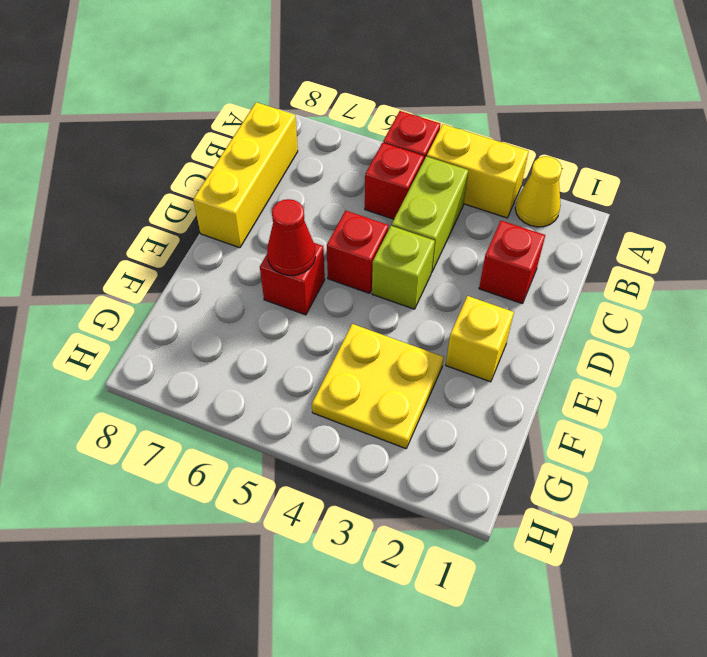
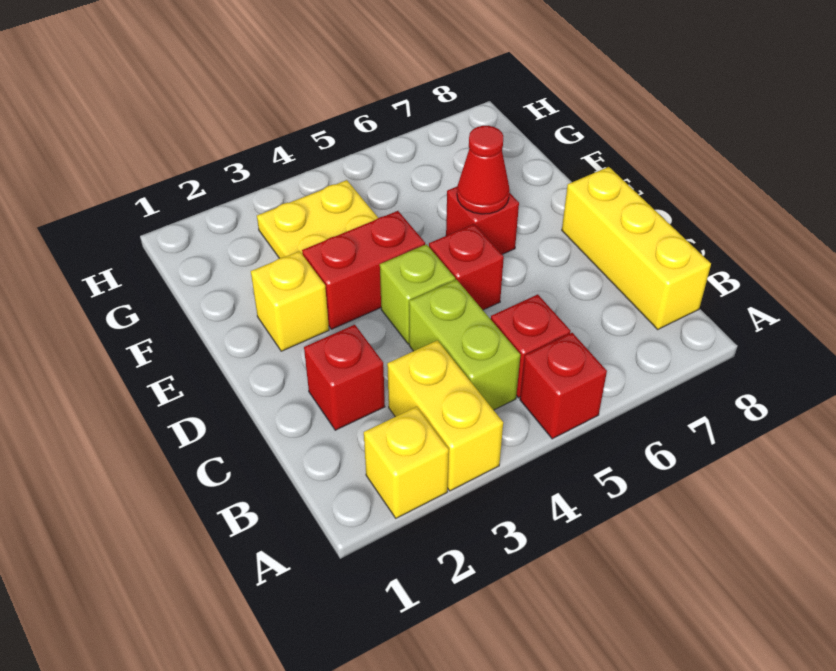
yellow 1x1 cone [515,157,562,227] -> yellow 1x1 brick [364,407,449,518]
yellow 1x2 brick [427,124,529,218] -> yellow 1x2 brick turned to [387,340,503,491]
none -> red 1x2 brick [302,211,425,329]

